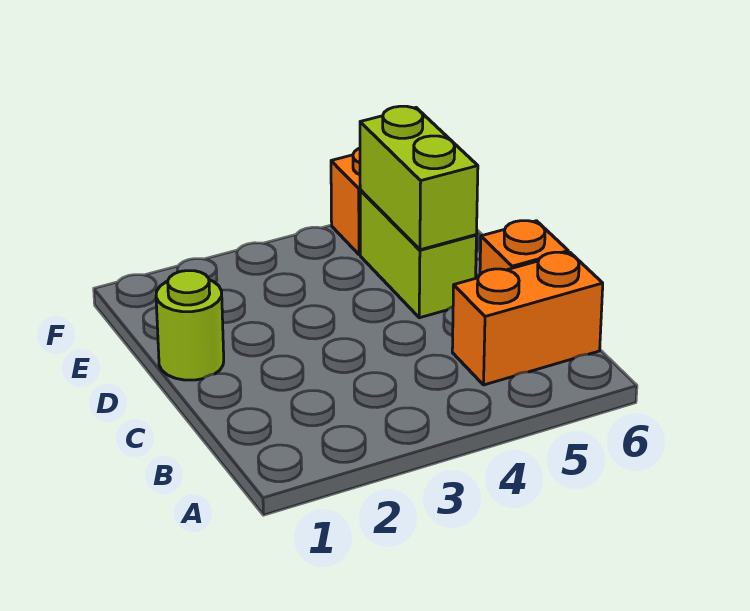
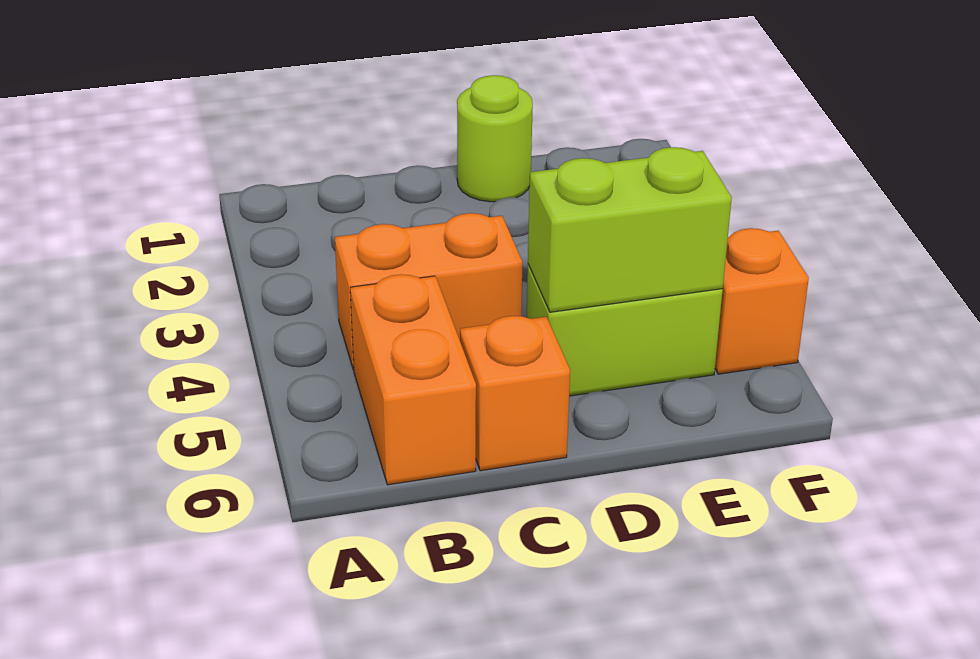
none -> orange 1x2 brick [335,213,523,370]

